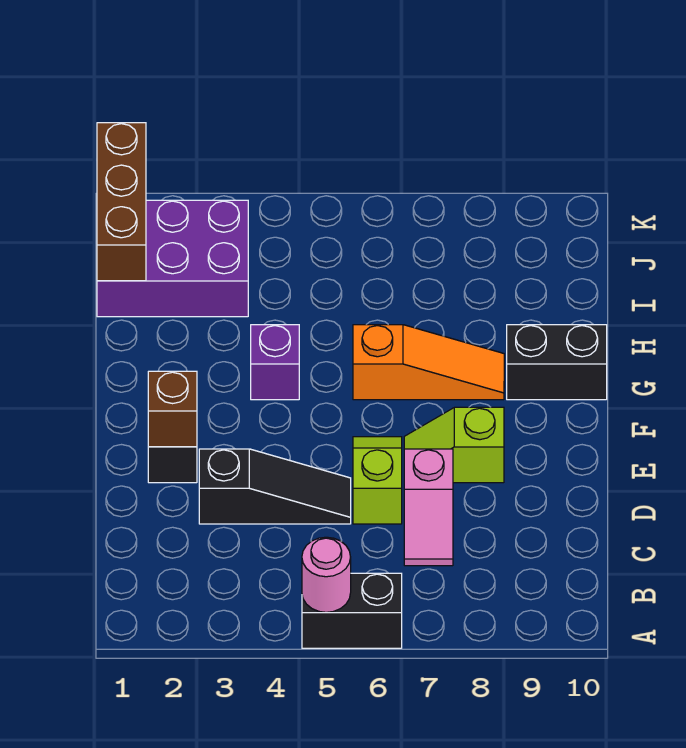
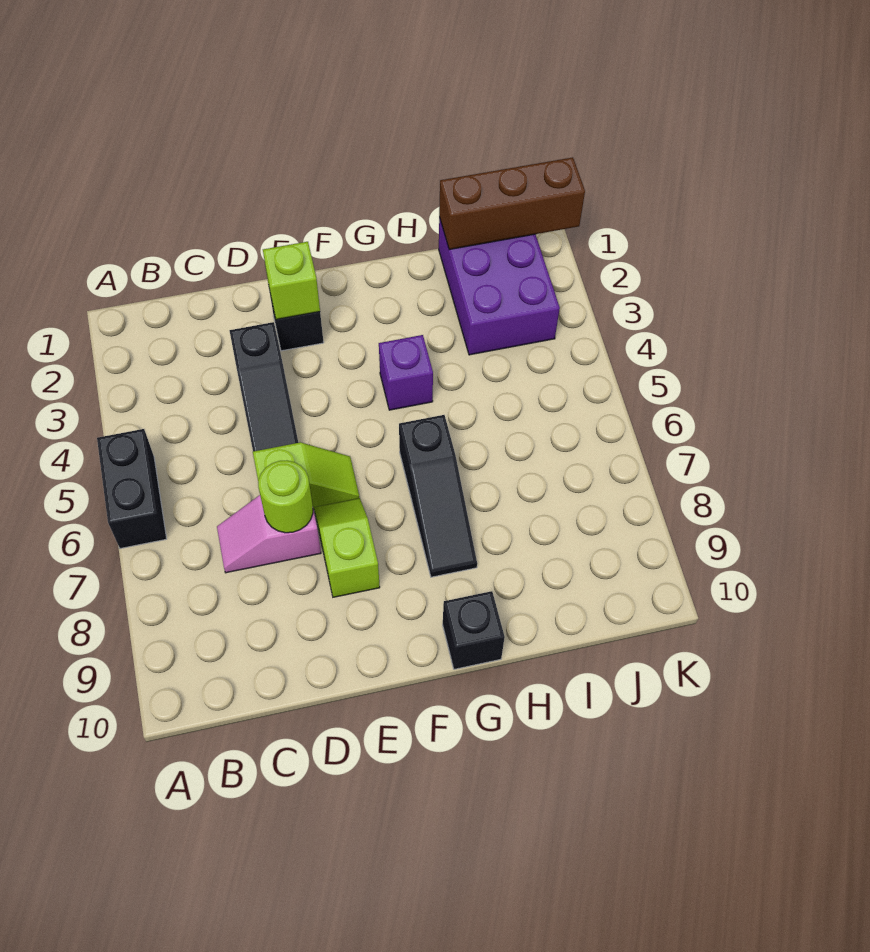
pink 1x1 round brick [302,537,351,612] -> none
none -> lime 1x1 round brick [258,460,313,533]
brown 1x1 brick [148,371,197,447] -> lime 1x1 brick [263,242,320,319]
orange 1x3 slope [353,325,504,400] -> black 1x3 slope [399,415,477,577]
black 1x2 brick [507,325,607,400] -> black 1x1 brick [443,591,505,669]

